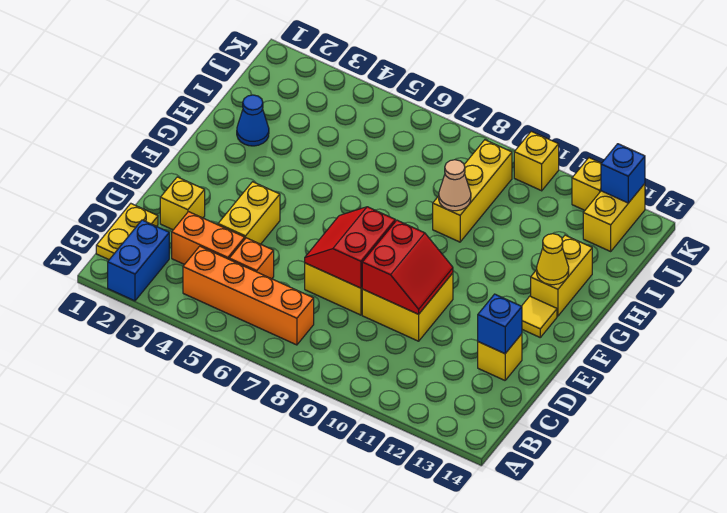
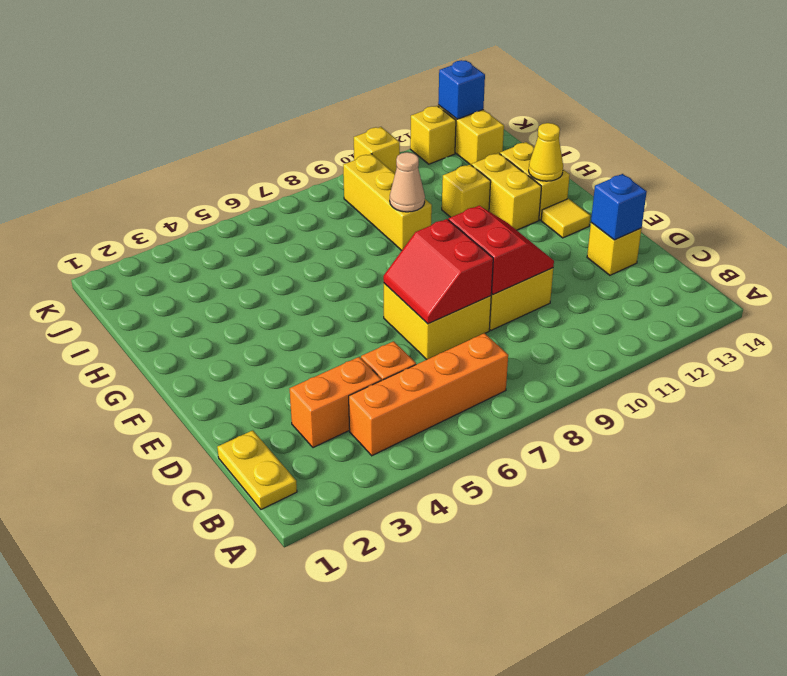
blue 1x2 brick [108,220,169,301] -> none
yellow 1x1 brick [160,177,205,230] -> yellow 1x1 brick moved to [442,165,491,217]
yellow 1x2 brick [218,182,280,244] -> yellow 1x2 brick moved to [472,153,542,230]
blue 1x1 cone [237,95,269,146] -> none

